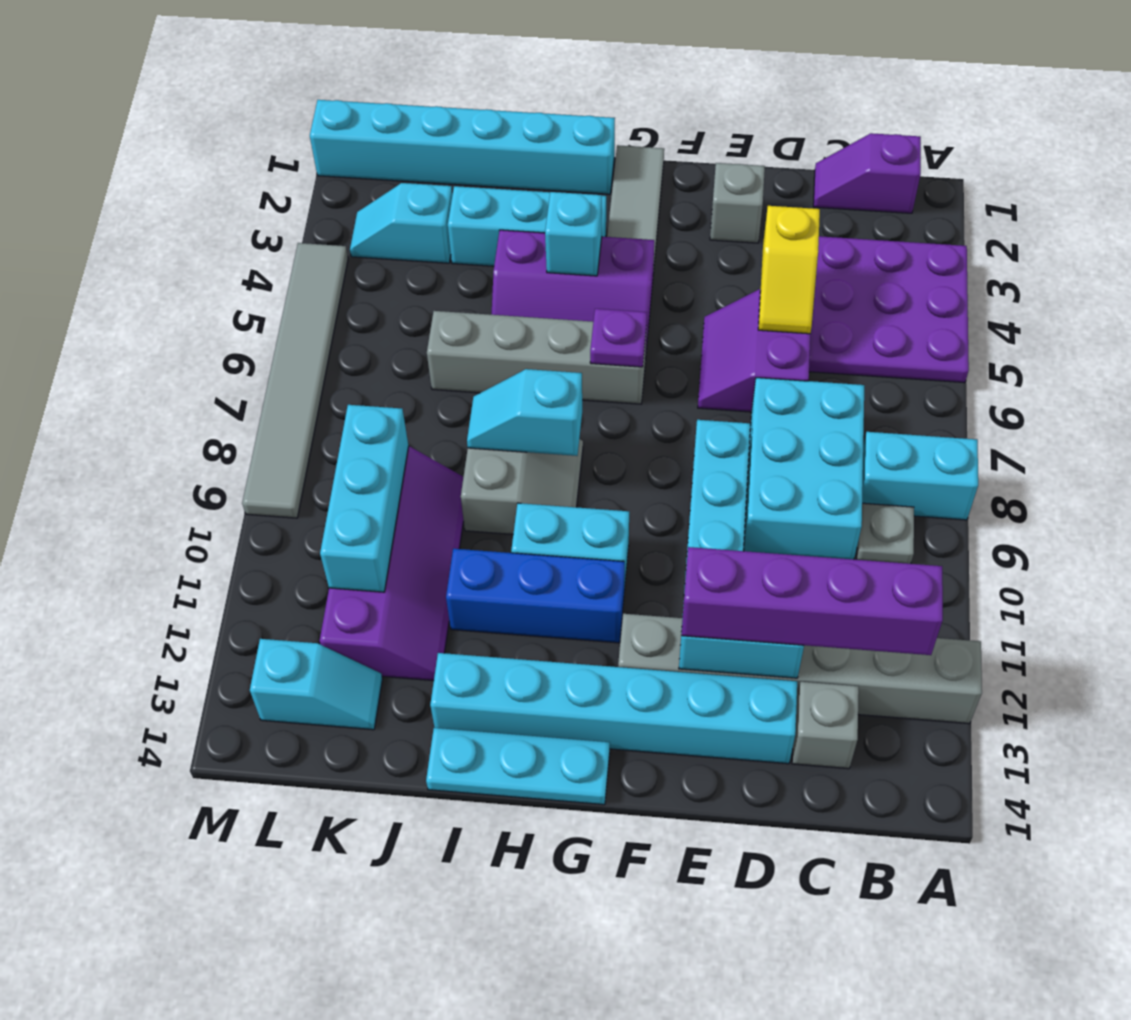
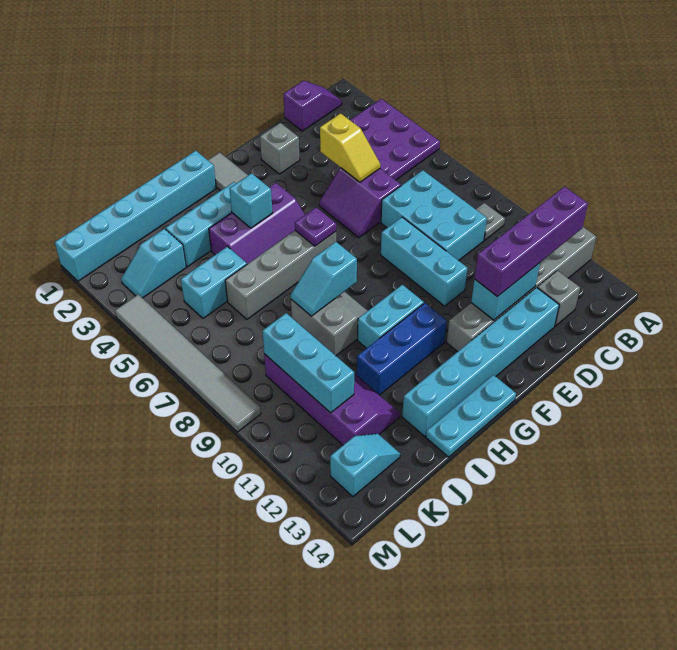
cyan 1x2 brick [862,432,978,520] -> cyan 1x2 brick moved to [181,247,247,318]
purple 1x2 slope [813,133,921,213] -> purple 1x2 slope turned to [284,81,342,131]

